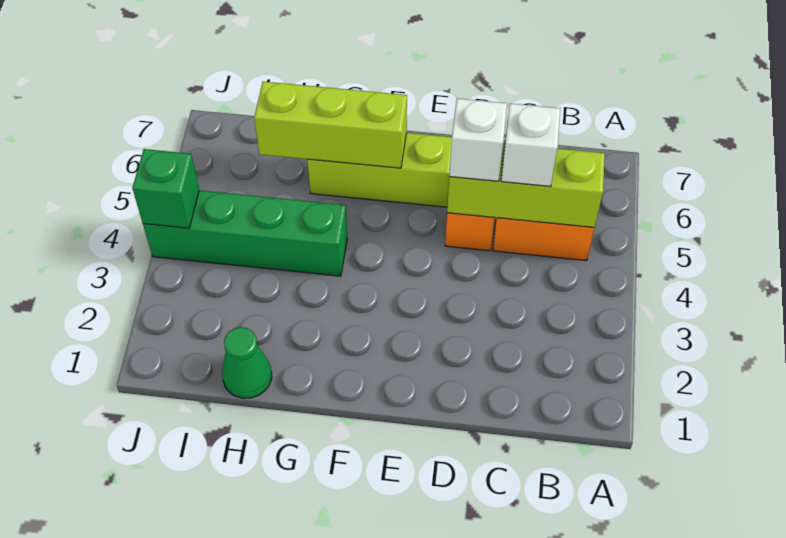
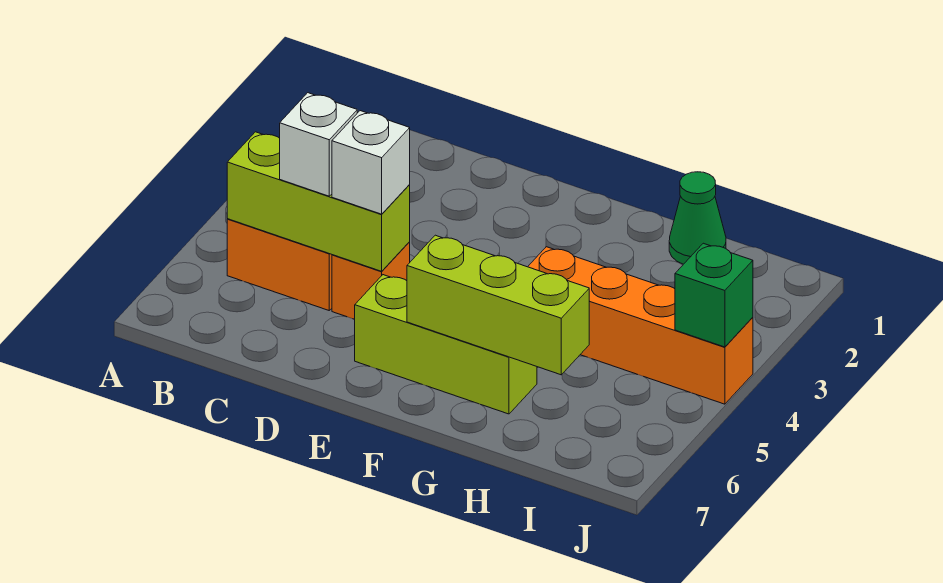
green 1x4 brick [143,190,347,276] -> orange 1x4 brick [528,247,753,404]

